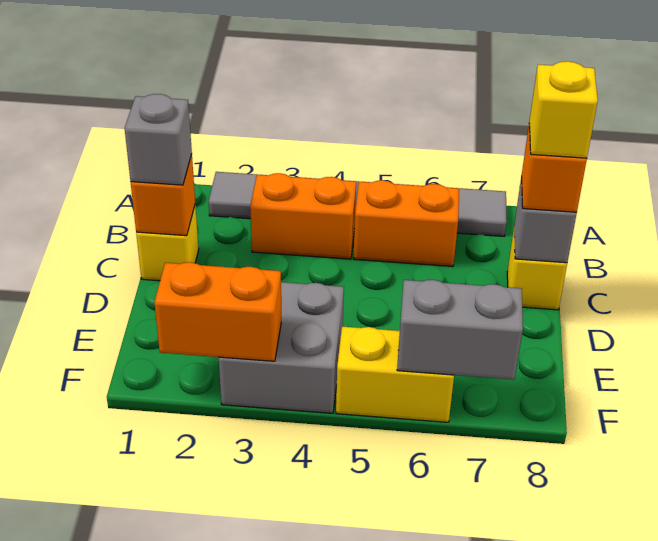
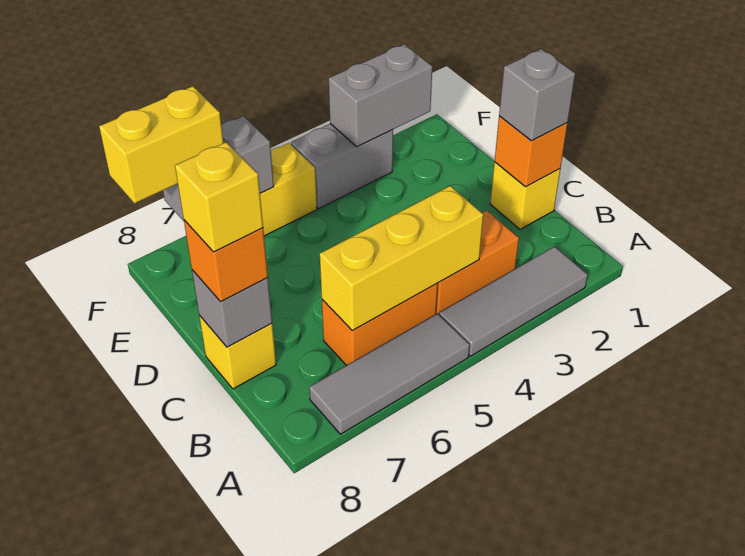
none -> yellow 1x3 brick [320,186,483,331]
grey 2x2 brick [219,282,344,413] -> grey 1x2 brick [291,124,393,208]
orange 1x2 brick [154,262,281,361] -> grey 1x2 brick [329,44,432,147]
none -> yellow 1x2 brick [99,86,223,203]

